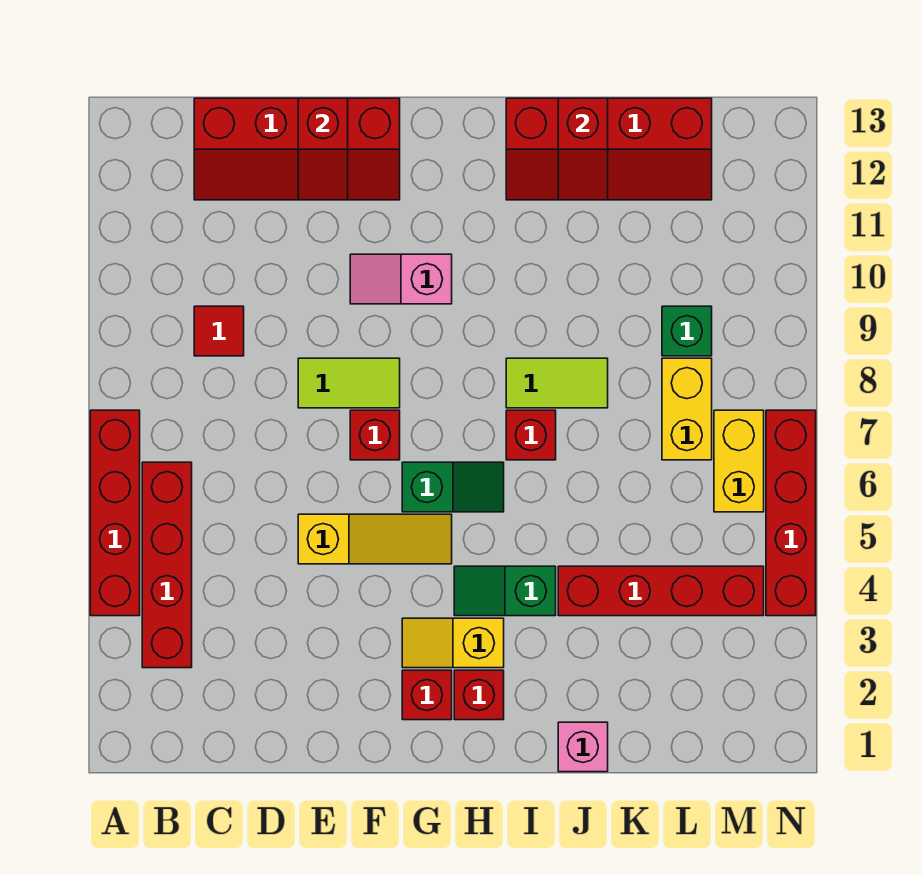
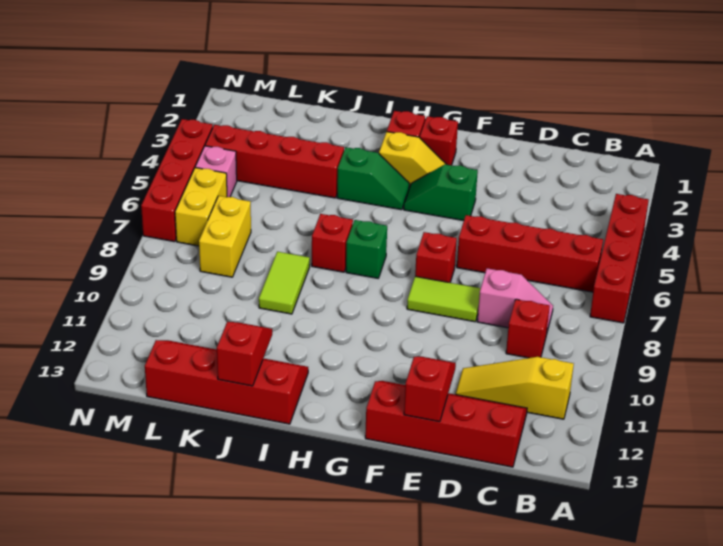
red 1x4 brick [142,462,192,668] -> red 1x4 brick turned to [457,215,603,292]
red 1x1 tile [194,306,244,356] -> red 1x1 brick [506,299,550,358]
yellow 1x3 slope [298,514,452,564] -> yellow 1x3 slope moved to [456,357,574,419]
pink 1x2 slope [350,254,452,304] -> pink 1x2 slope moved to [477,268,553,331]
green 1x2 slope [402,462,504,512] -> green 1x2 slope moved to [404,164,478,221]
lime 1x2 tile [506,358,608,408] -> lime 1x2 tile turned to [259,252,310,314]
pink 1x1 brick [558,722,608,772] -> pink 1x1 brick moved to [195,146,237,197]
green 1x1 brick [662,306,712,356] -> green 1x1 brick moved to [346,220,387,278]

